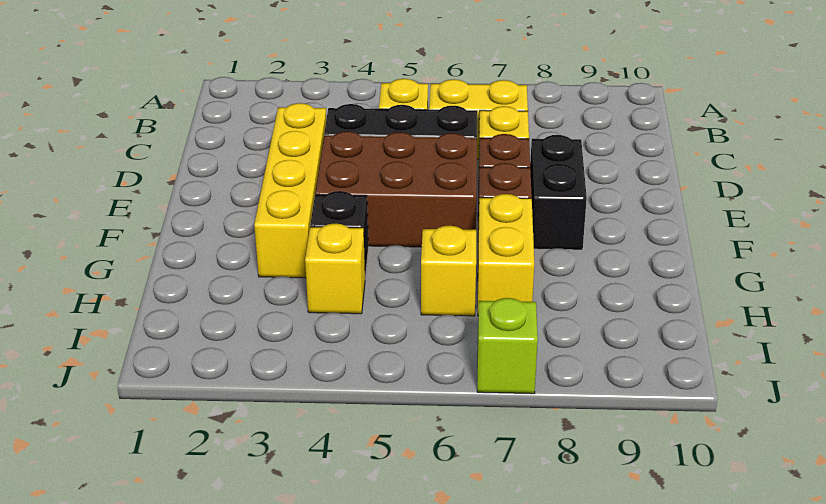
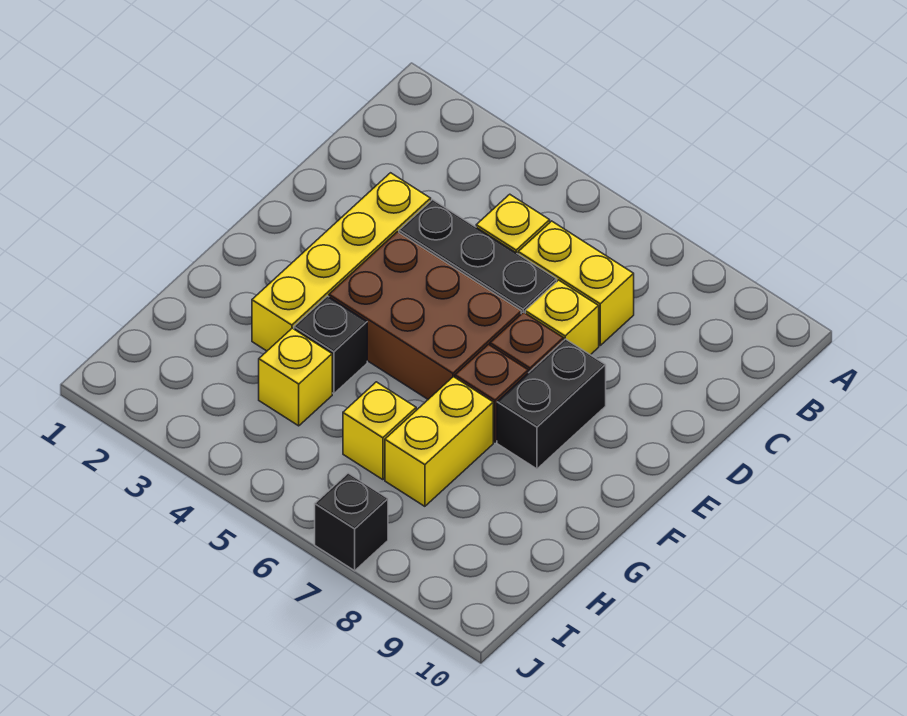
lime 1x1 brick [477,298,538,394] -> black 1x1 brick [315,473,388,571]

